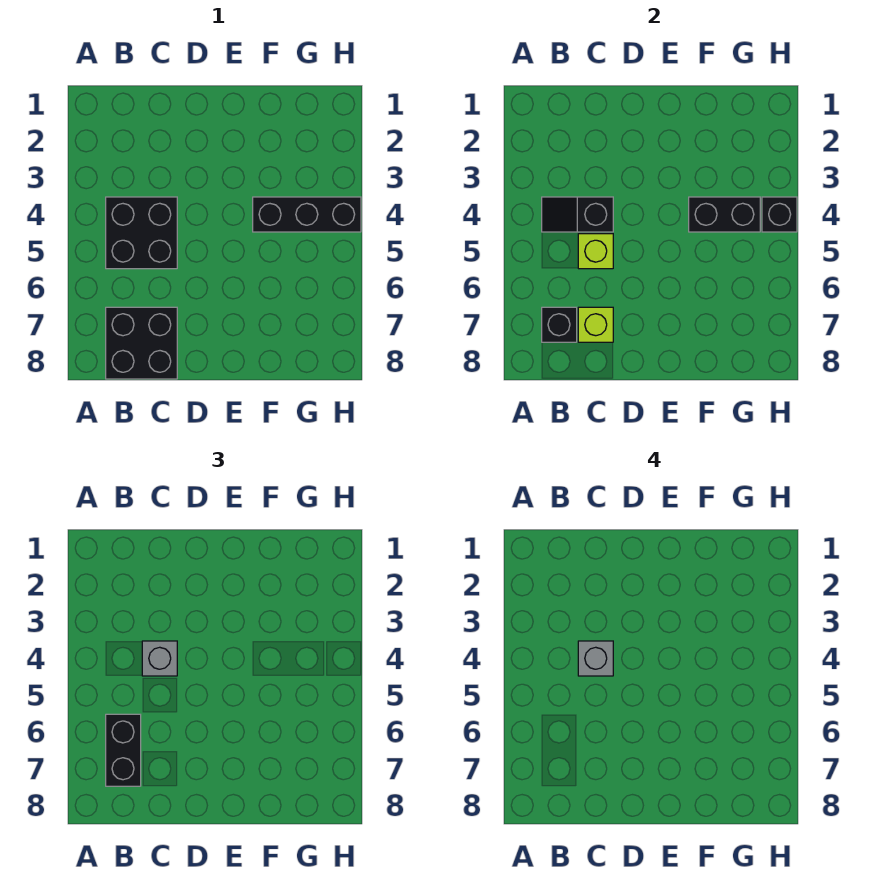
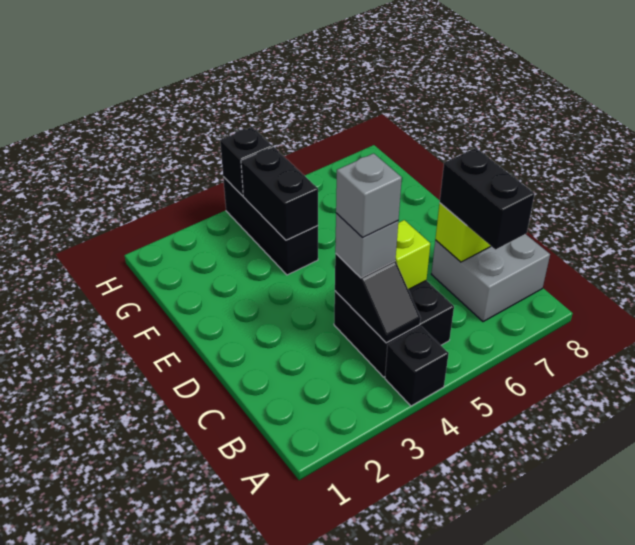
black 1x2 brick [106,714,141,786] -> black 1x2 brick turned to [440,148,535,250]
black 2x2 brick [106,307,177,379] -> grey 2x2 brick [431,234,550,322]
black 1x1 brick [542,307,577,342] -> black 1x1 brick moved to [385,326,449,406]

